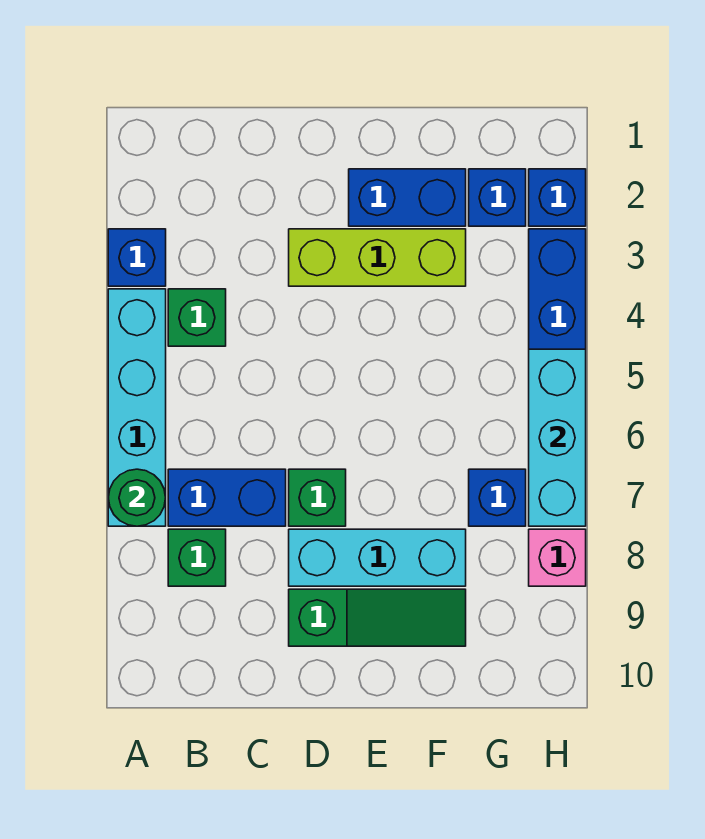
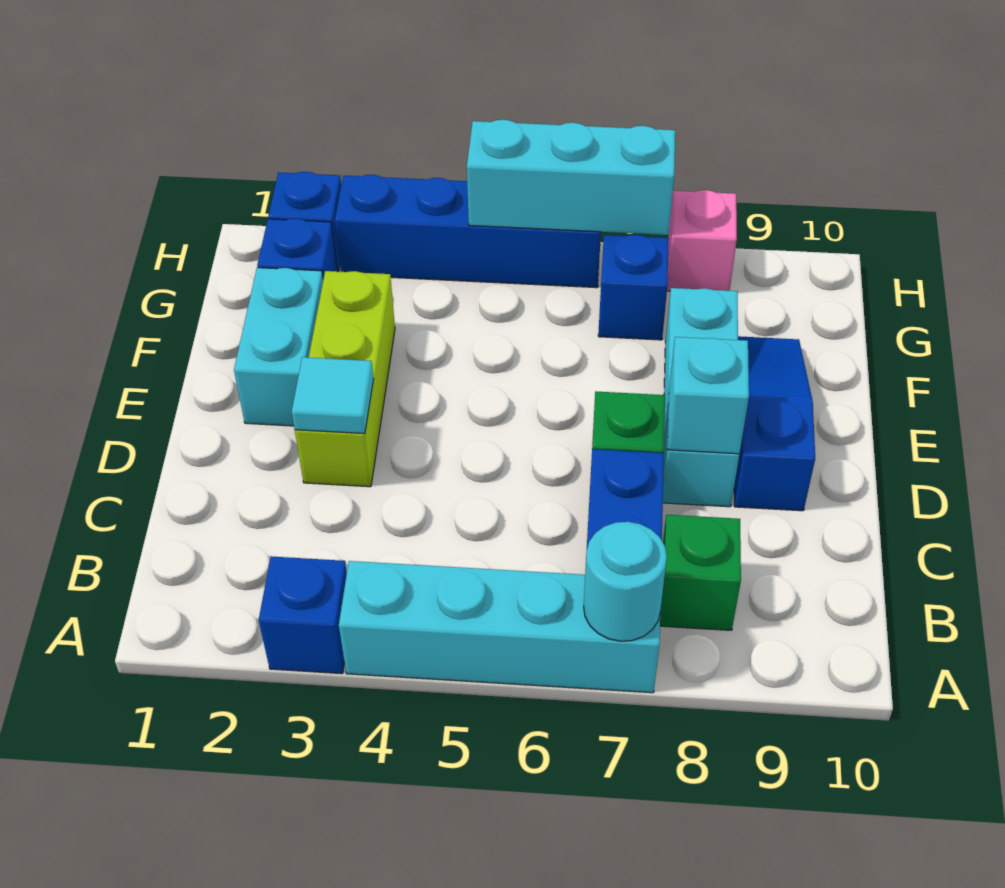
green 1x1 round brick [108,469,166,526] -> cyan 1x1 round brick [584,522,667,641]
green 1x1 brick [168,289,226,346] -> none
none -> cyan 1x1 tile [292,357,374,434]
none -> cyan 1x1 brick [668,337,749,454]
green 1x3 slope [289,589,466,646] -> blue 1x3 slope [734,336,815,511]
blue 1x2 brick [349,169,466,226] -> cyan 1x2 brick [234,268,323,426]

